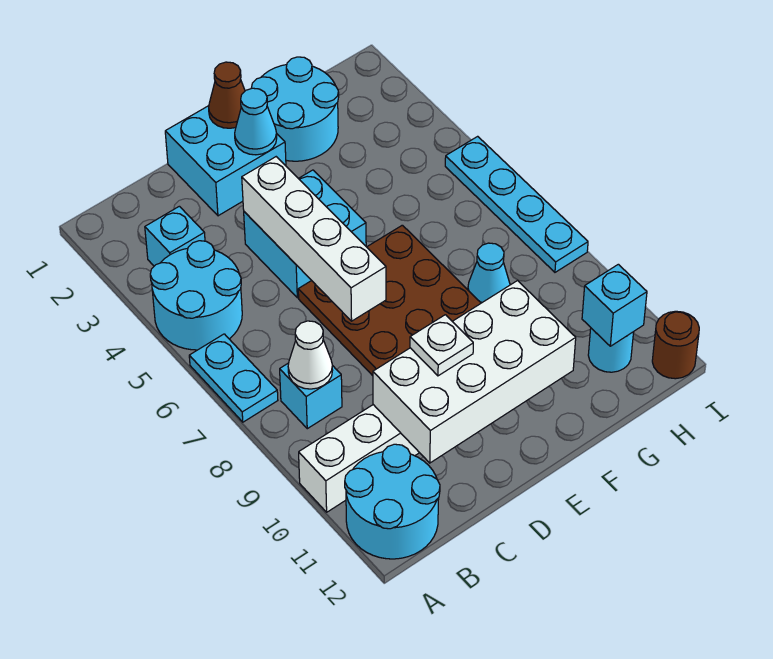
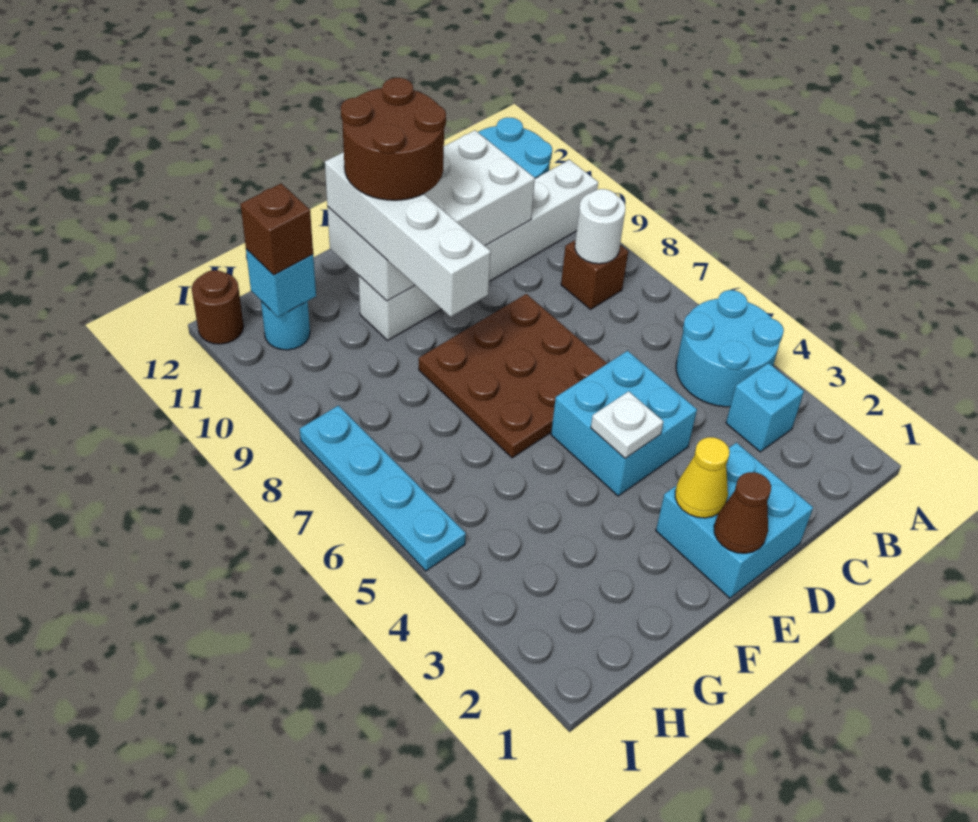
cyan 1x2 plate [189,334,278,422] -> none
cyan 1x1 brick [280,363,342,429] -> brown 1x1 brick [561,240,628,309]
white 1x1 cone [288,321,333,389] -> white 1x1 round brick [575,189,625,264]
white 1x4 brick [242,157,386,321] -> white 1x4 brick moved to [325,152,491,317]
white 1x1 plate [410,315,473,376] -> white 1x1 plate moved to [591,391,663,458]
cyan 1x1 cone [235,88,277,155] -> yellow 1x1 cone [675,437,730,518]
none -> brown 2x2 round brick [341,78,446,200]
cyan 2x2 round brick [252,57,339,161] -> none
cyan 1x1 cone [468,243,510,303] -> none
none -> brown 1x1 brick [241,183,313,275]

